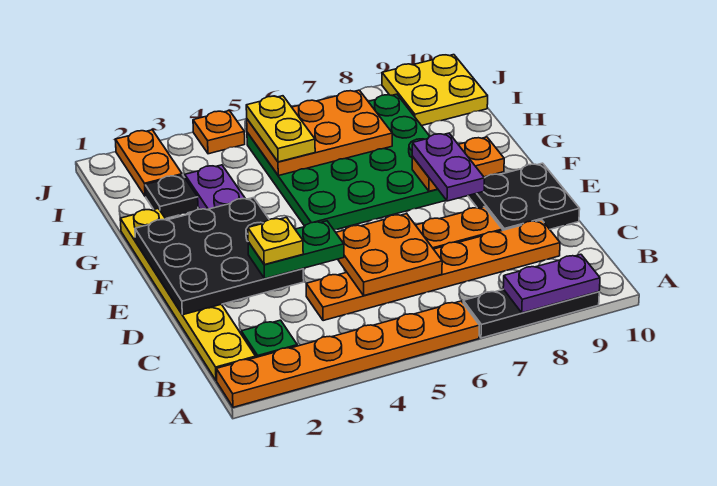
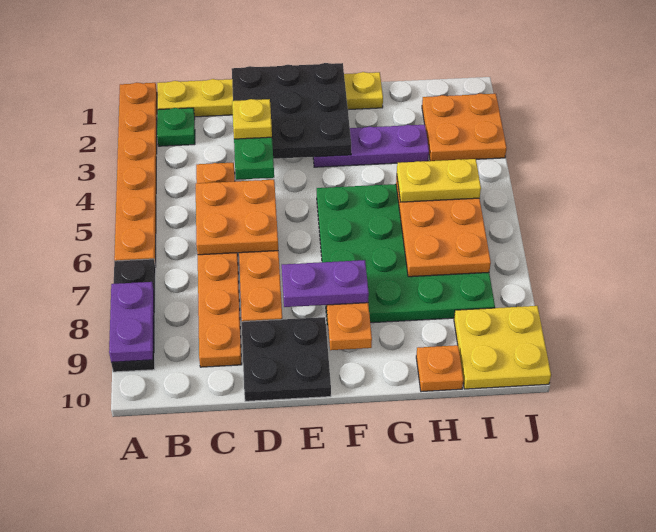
black 1x1 plate [145,175,198,219] -> none
orange 1x2 plate [115,130,182,197] -> orange 2x2 plate [422,94,507,161]
orange 1x1 plate [193,111,245,154] -> orange 1x1 plate moved to [416,345,463,392]

